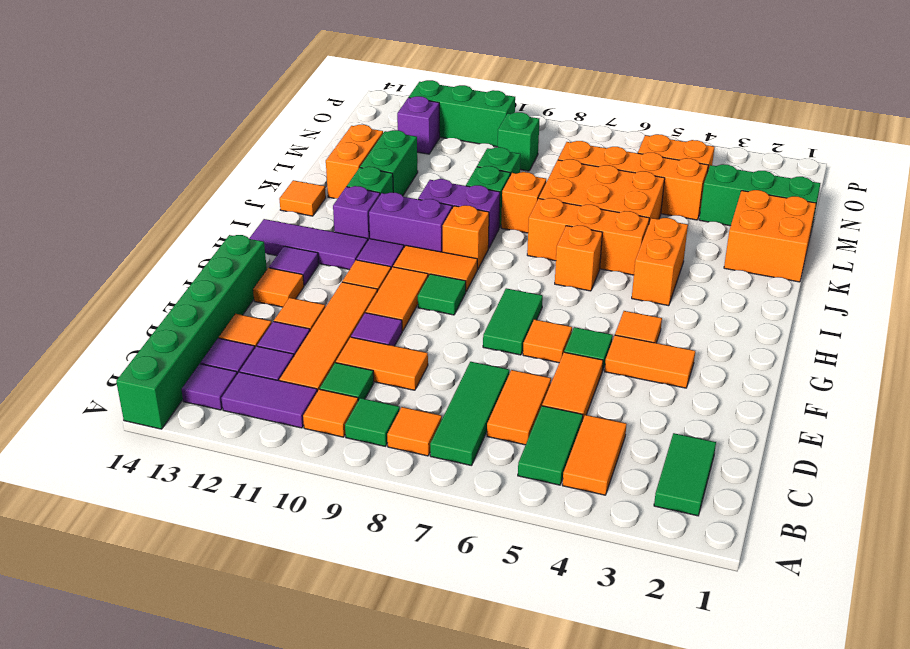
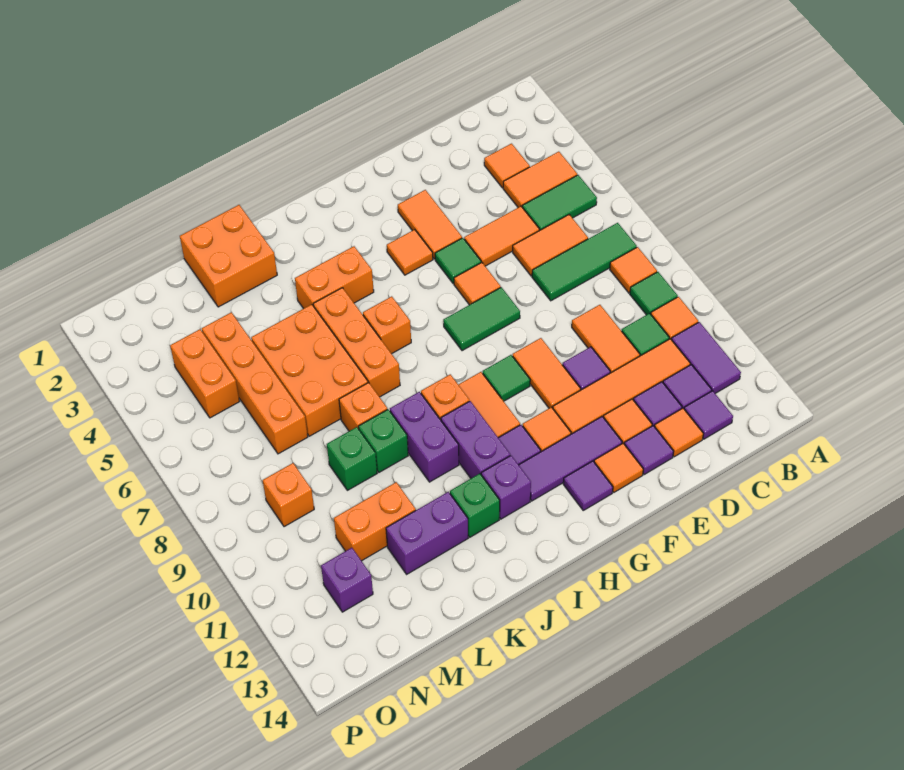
green 1x6 brick [116,235,267,429] -> none
green 1x2 tile [654,433,716,516] -> none
purple 1x1 tile [182,364,237,410] -> purple 1x1 tile moved to [624,426,674,475]
orange 1x2 tile [366,267,428,331] -> orange 1x2 tile turned to [513,338,581,408]
purple 1x3 tile [249,219,368,270] -> purple 1x3 tile turned to [519,417,622,501]
orange 1x1 tile [279,180,326,216] -> orange 1x1 tile moved to [484,144,530,188]
green 1x2 brick [360,130,418,196] -> purple 1x2 brick [386,492,468,574]
orange 1x2 brick [326,125,383,198] -> orange 1x2 brick moved to [334,482,416,561]
green 1x3 brick [699,164,821,235] -> none
green 1x1 brick [498,112,539,171] -> orange 1x1 brick [263,463,314,527]
green 1x3 brick [409,80,515,147] -> none

